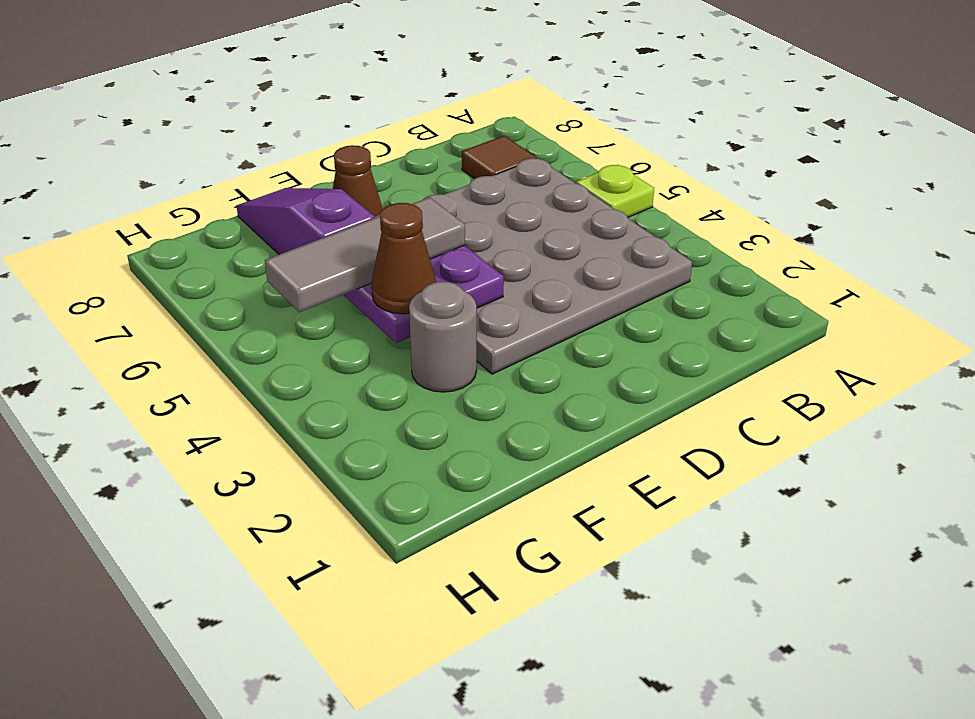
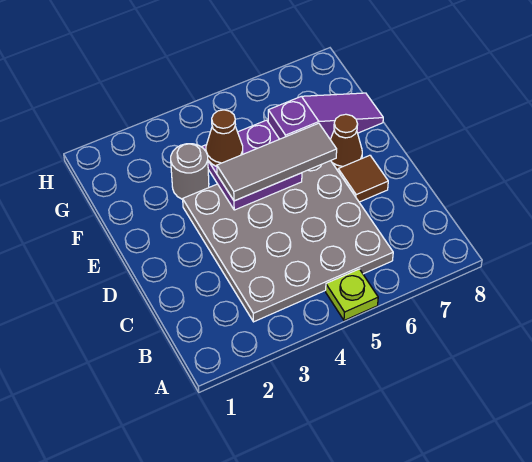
brown 1x1 tile [462,136,537,179] -> brown 1x1 tile moved to [338,155,388,202]
grey 1x3 tile [265,197,465,312] -> grey 1x3 tile turned to [217,123,337,201]

